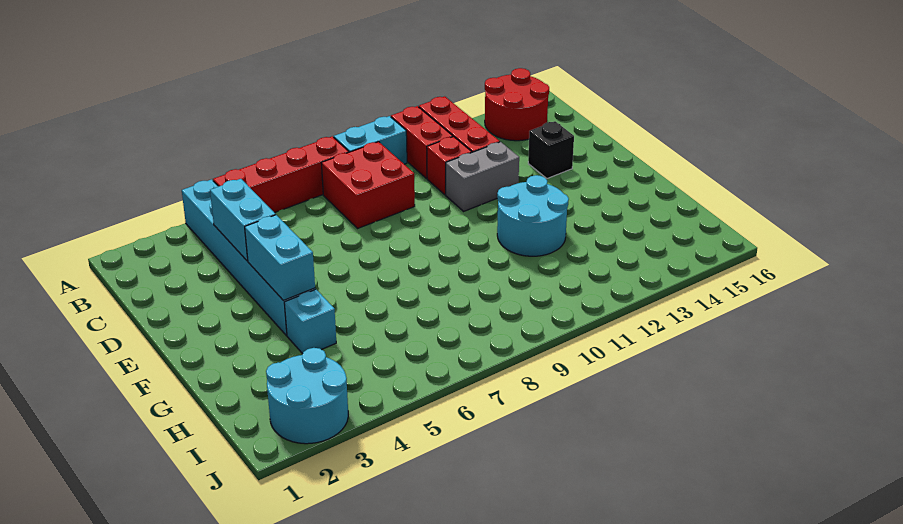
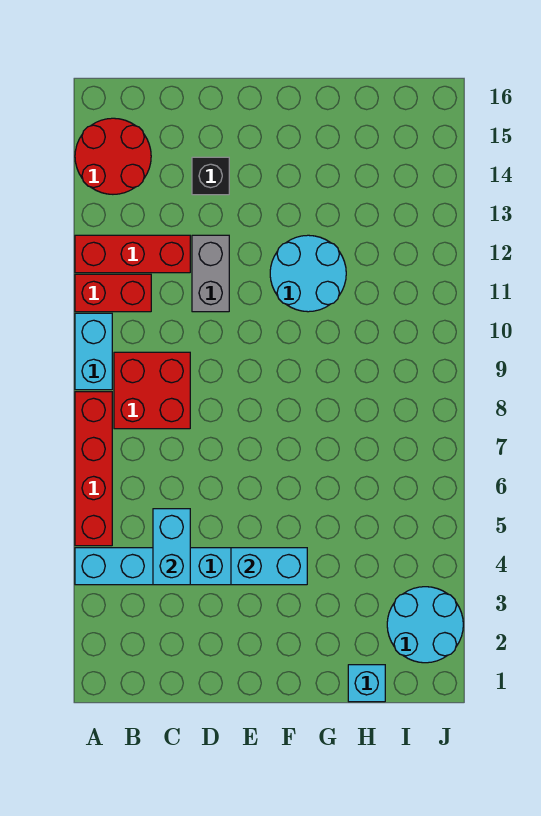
cyan 1x2 brick [210,179,276,261] -> cyan 1x2 brick turned to [153,509,190,585]
red 1x1 brick [427,137,472,195] -> none
cyan 1x1 brick [284,289,336,354] -> cyan 1x1 brick moved to [348,665,385,702]

